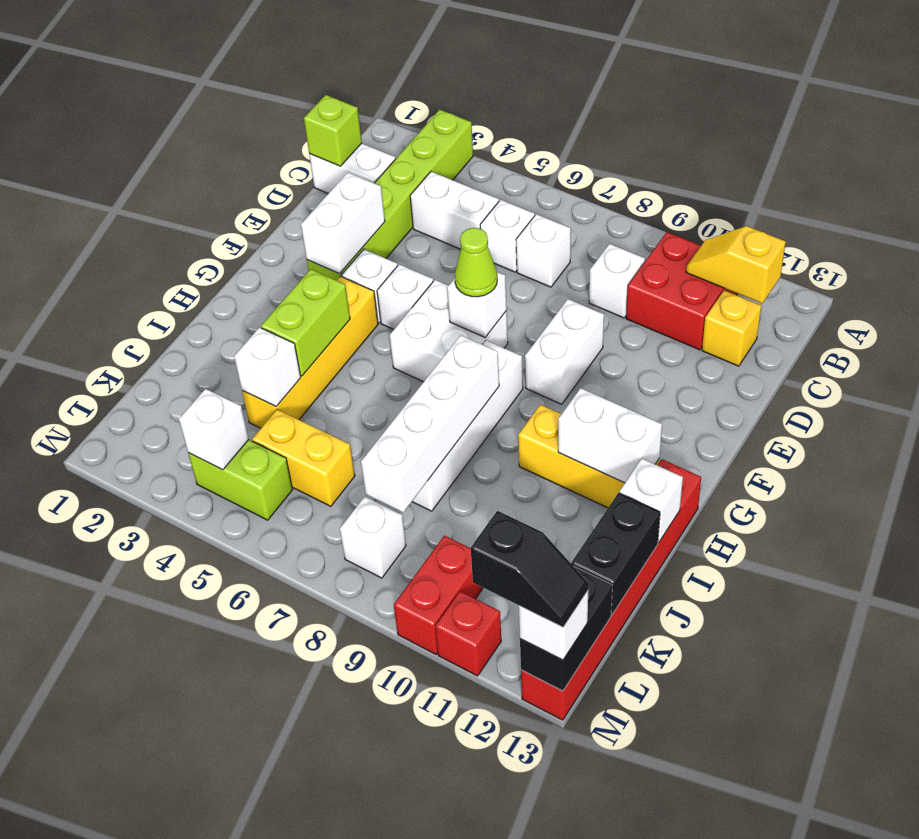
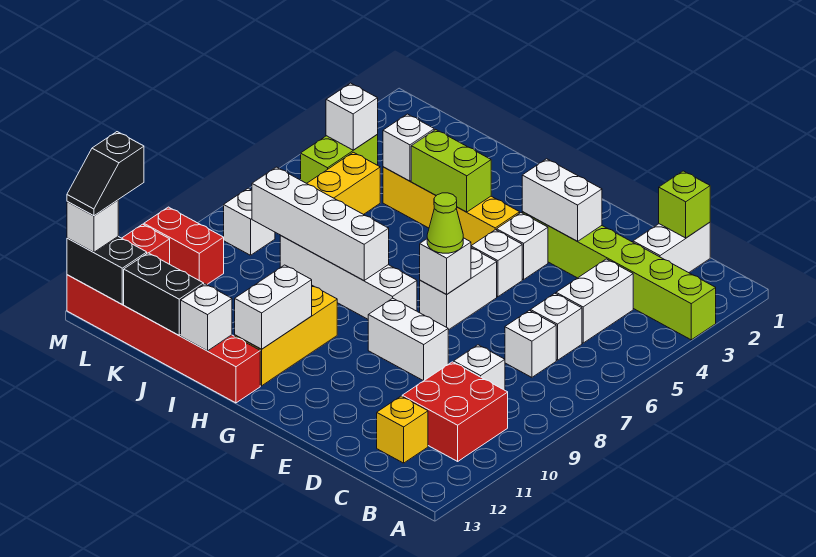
yellow 1x2 slope [686,226,786,303] -> none
white 2x2 brick [390,280,508,382] -> white 1x2 brick [420,248,497,330]

